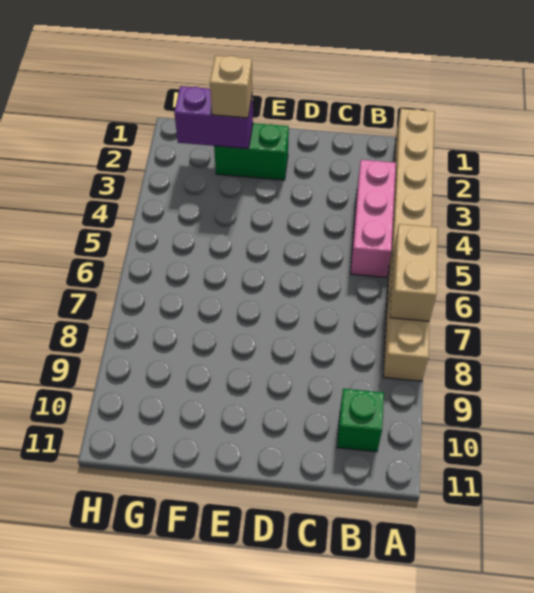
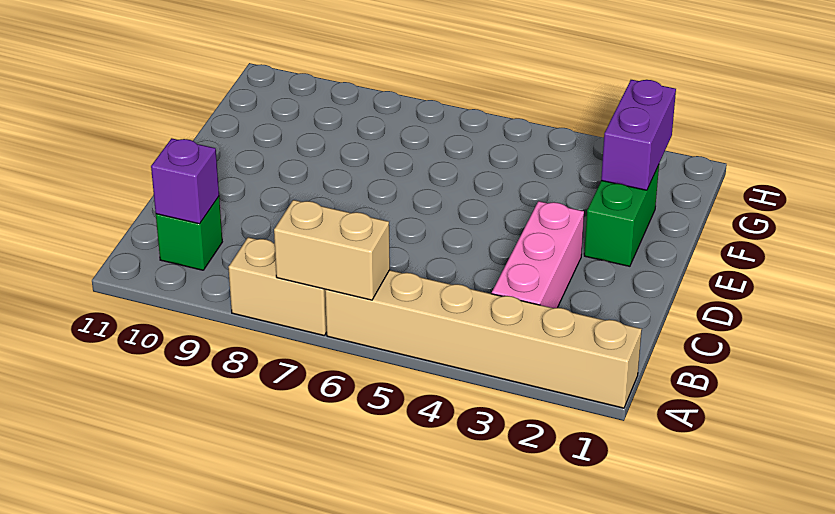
pink 1x3 brick [351,160,396,277] -> pink 1x3 brick turned to [492,201,584,308]
none -> purple 1x1 brick [151,138,219,224]
tan 1x1 brick [210,56,252,118] -> none

